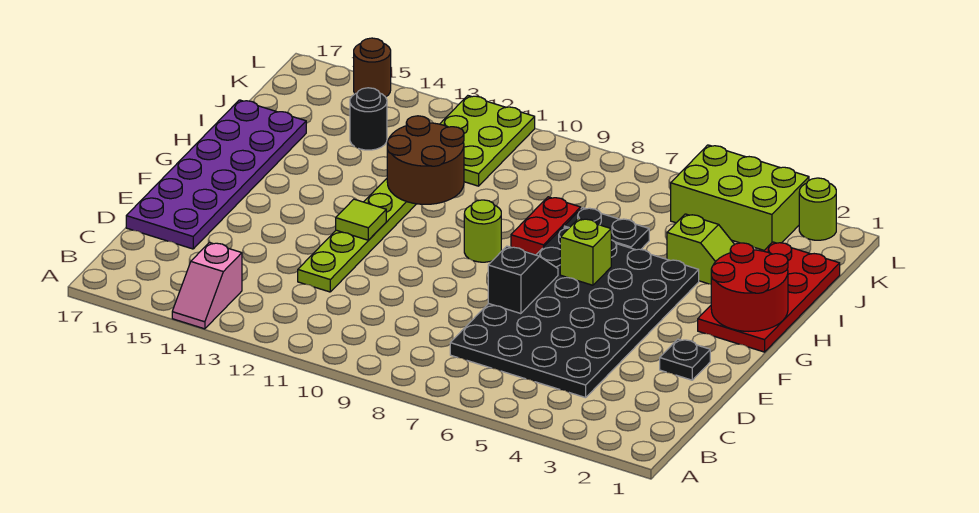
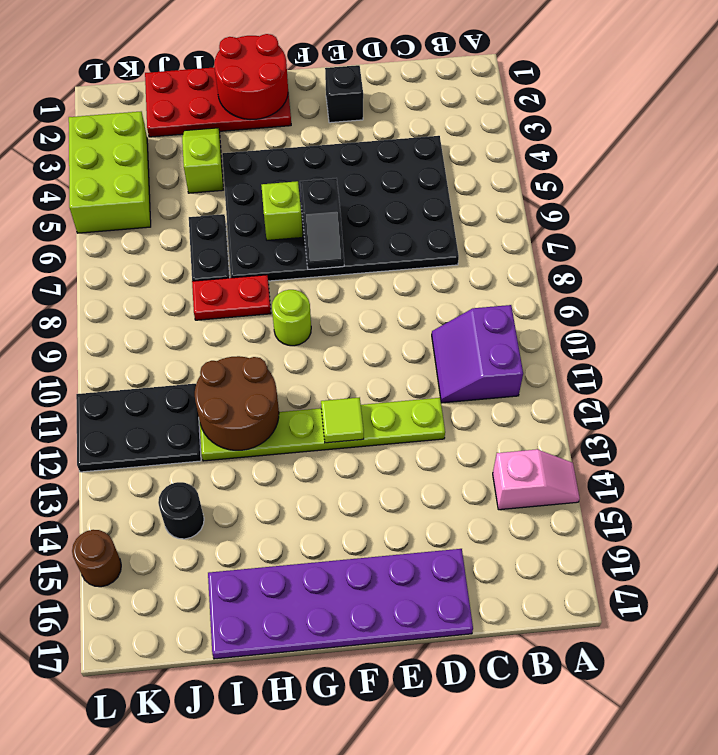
none -> purple 2x2 slope [432,305,523,403]
black 1x1 plate [660,339,710,380] -> black 1x1 brick [325,65,363,123]
black 1x2 slope [488,246,558,314] -> black 1x2 slope turned to [300,178,344,269]
lime 2x3 plate [440,96,535,186] -> black 2x3 plate [76,384,201,472]
lime 1x1 round brick [799,178,836,240] -> none

